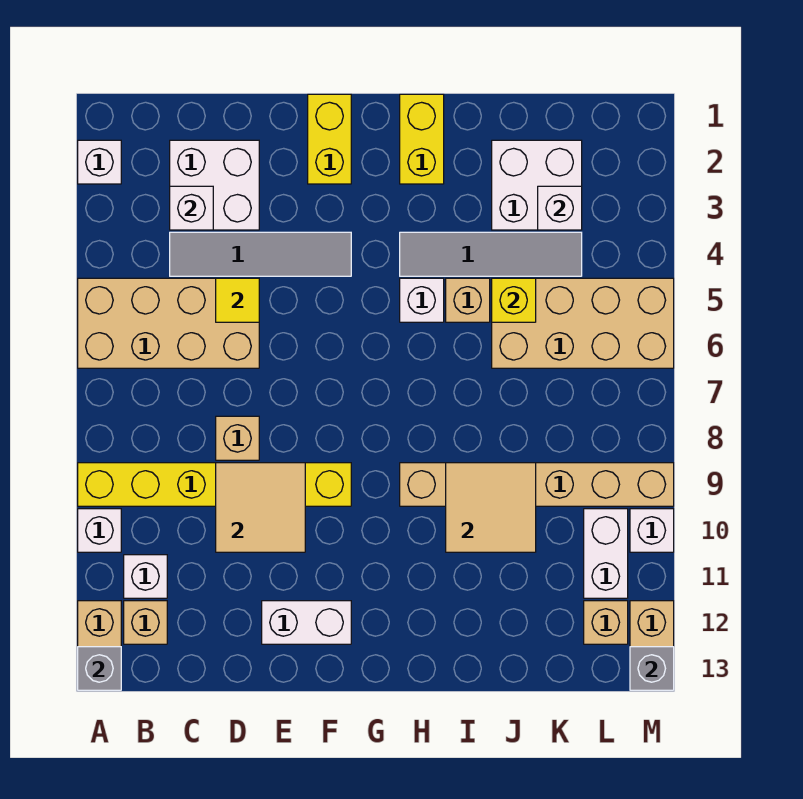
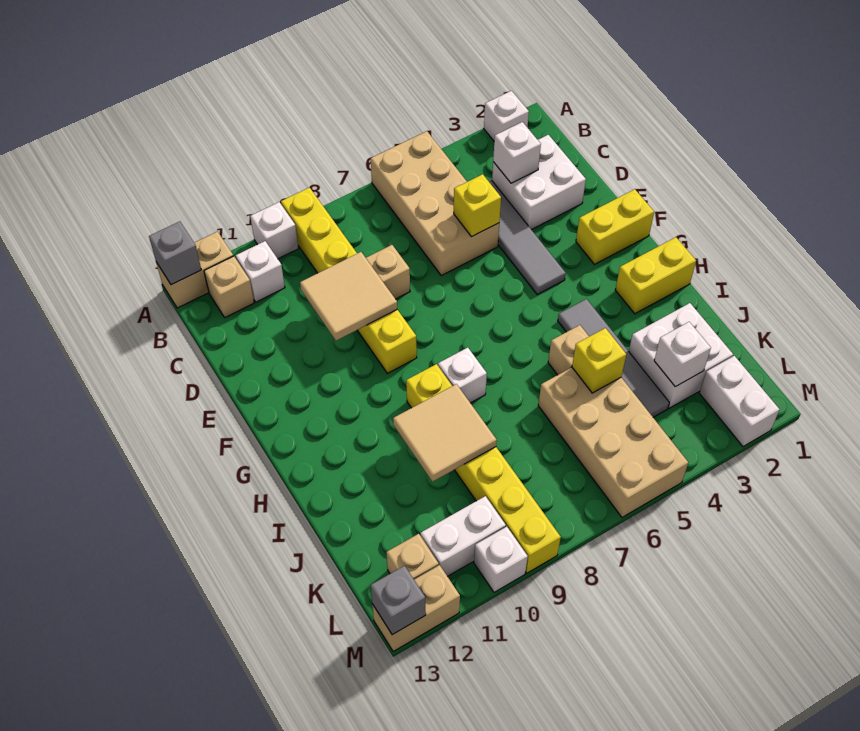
yellow 1x1 tile [216,278,259,322] -> yellow 1x1 brick [454,174,501,237]
white 1x2 brick [262,601,351,644] -> white 1x2 brick moved to [699,356,780,447]
white 1x1 brick [400,278,444,322] -> white 1x1 brick moved to [438,348,487,403]
tan 1x6 brick [400,463,674,506] -> yellow 1x6 brick [406,364,561,573]

